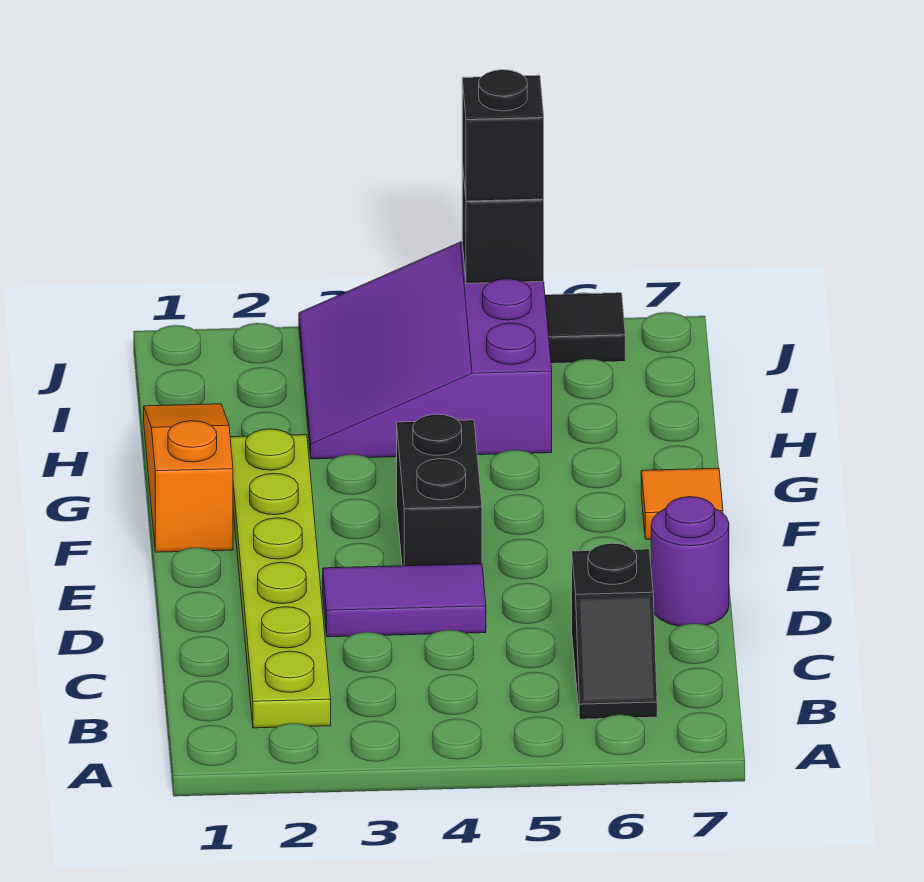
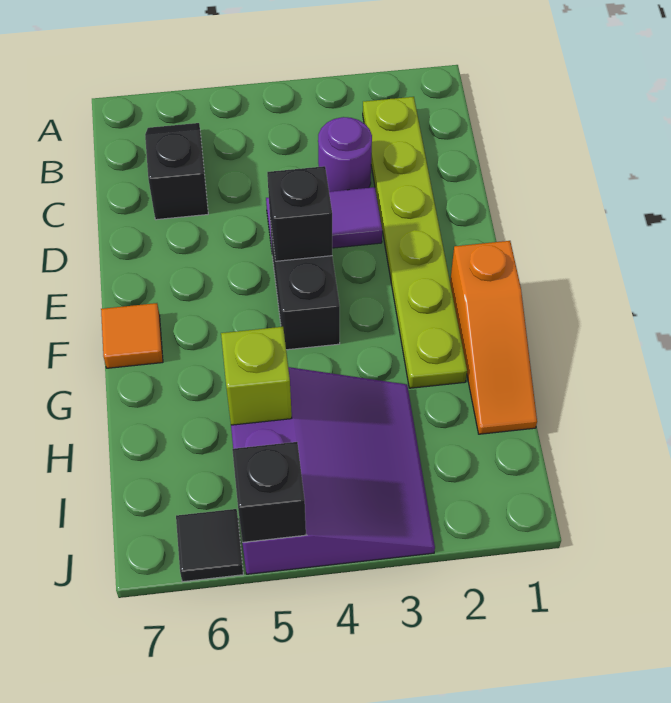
purple 1x1 round brick [651,497,729,626] -> purple 1x1 round brick moved to [318,117,372,192]
none -> lime 1x1 brick [221,327,292,425]
black 1x1 brick [462,70,544,201] -> black 1x1 brick moved to [267,166,332,261]

